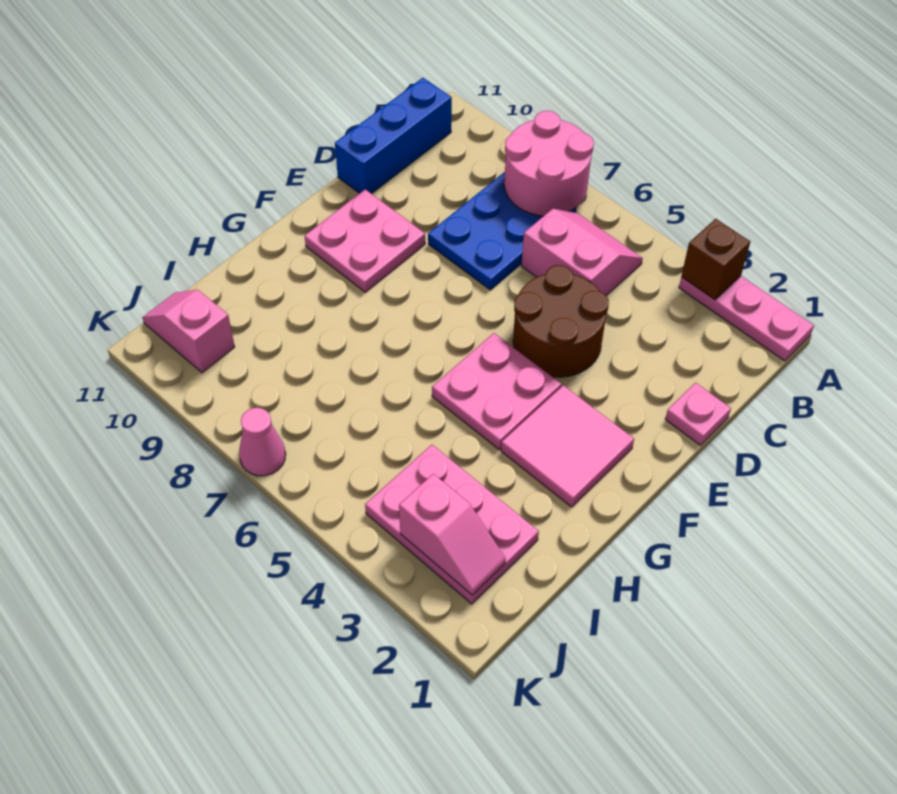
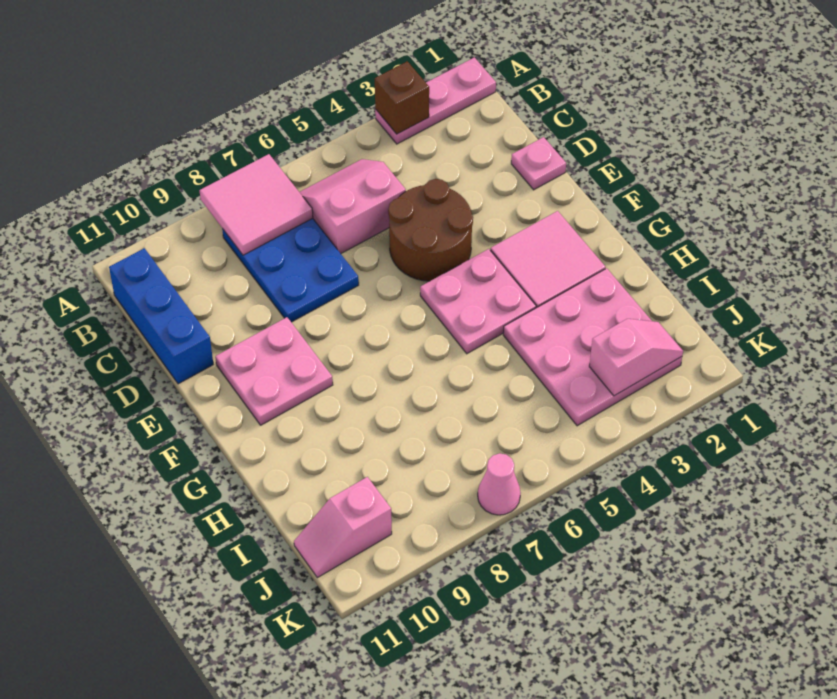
pink 2x2 round brick [504,111,594,216] -> pink 2x2 tile [200,154,313,255]
pink 2x3 plate [365,445,539,604] -> pink 3x3 plate [503,268,682,426]

